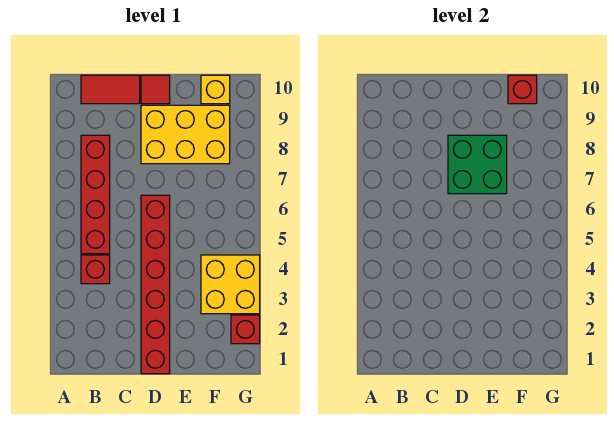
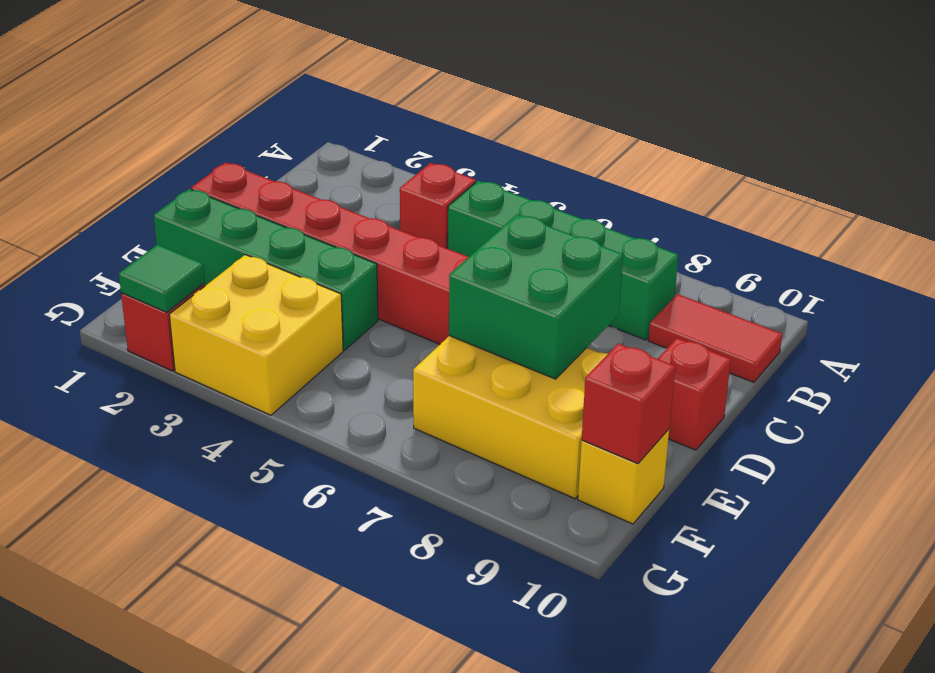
red 1x4 brick [81,135,110,254] -> green 1x4 brick [448,181,678,340]
red 1x2 tile [81,75,140,104] -> red 1x2 tile turned to [648,294,782,382]
yellow 2x3 brick [141,105,230,164] -> yellow 2x3 brick turned to [413,336,608,499]
red 1x1 tile [141,75,170,104] -> red 1x1 brick [658,338,731,450]
none -> green 1x4 brick [154,189,378,350]
none -> green 1x1 tile [119,244,205,312]

